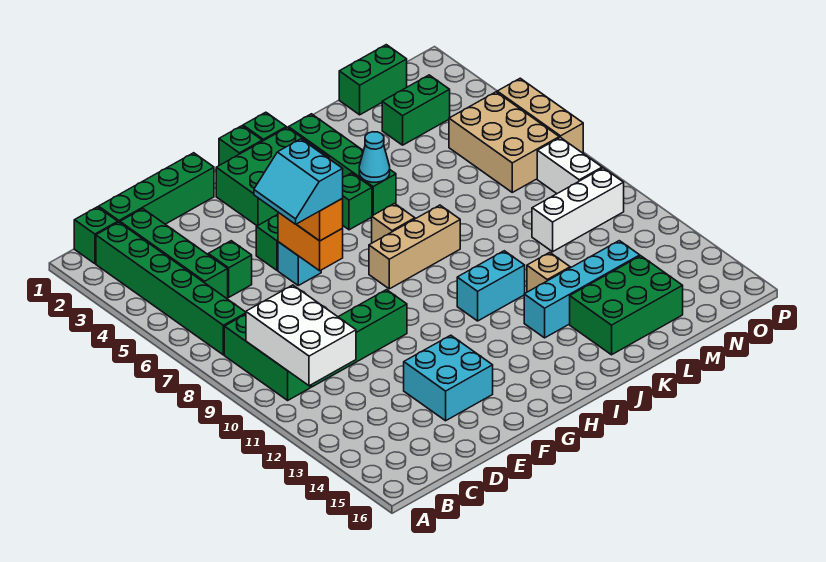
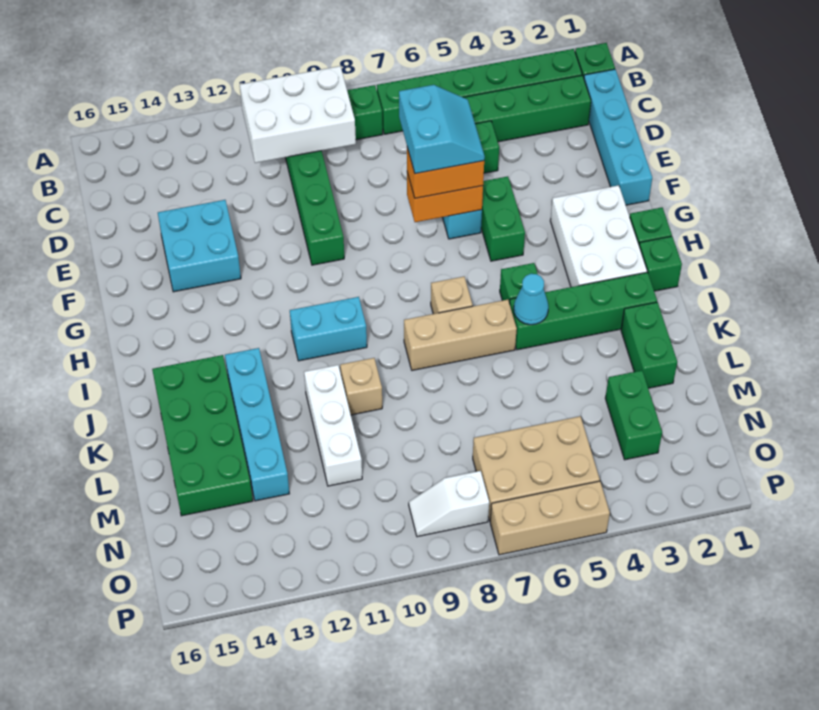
green 1x4 brick [99,153,214,224] -> cyan 1x4 brick [584,69,652,205]
cyan 2x2 slope [254,139,343,224] -> cyan 2x2 slope turned to [399,85,485,174]
green 2x3 brick [216,127,329,226] -> white 2x3 brick [550,185,647,287]
tan 1x3 brick [369,205,460,289] -> tan 1x3 brick turned to [404,300,517,370]
cyan 1x2 brick [457,251,525,321] -> cyan 1x2 brick turned to [290,297,367,361]
tan 1x1 brick [527,252,570,292] -> tan 1x1 brick moved to [340,358,382,415]
green 2x3 brick [570,256,683,355] -> green 2x4 brick [152,355,253,516]
green 1x2 brick [339,45,407,115] -> green 1x2 brick moved to [621,302,677,388]
white 1x3 brick [532,168,624,252] -> white 1x3 brick moved to [304,365,362,486]
white 1x2 brick [537,137,602,193] -> white 1x2 slope [409,471,489,537]

